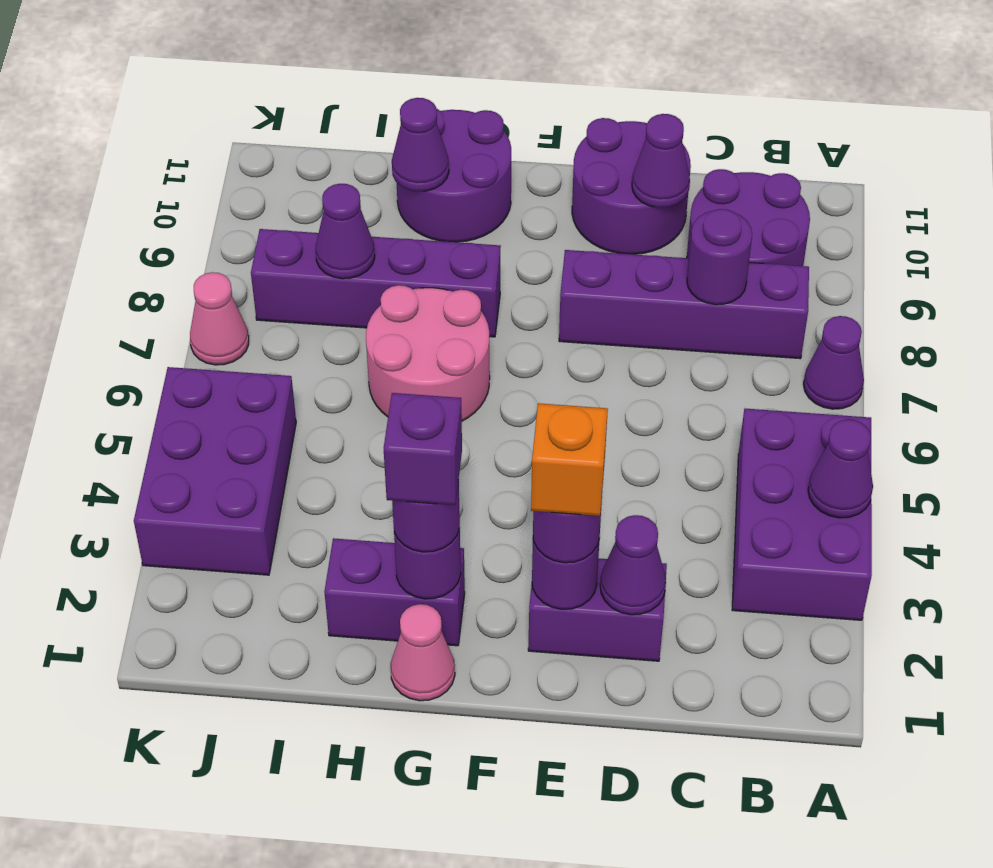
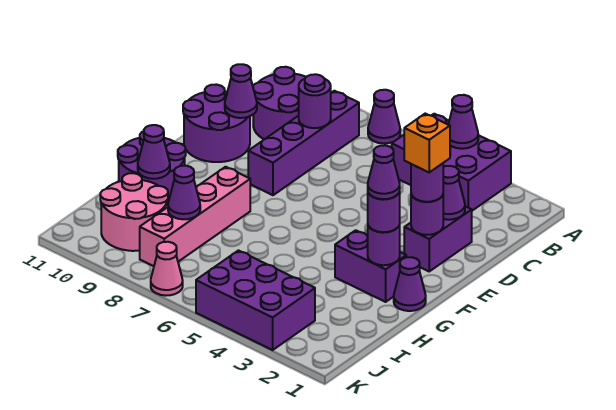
pink 1x1 cone [391,604,455,701] -> purple 1x1 cone [394,257,426,311]
purple 1x2 brick [324,538,465,646] -> purple 1x2 brick turned to [335,230,406,302]
purple 1x1 brick [384,393,462,505] -> purple 1x1 cone [368,145,400,199]
pink 2x2 round brick [366,285,490,421] -> pink 2x2 round brick moved to [100,173,168,251]
purple 1x4 brick [251,229,501,337] -> pink 1x4 brick [140,167,250,266]

